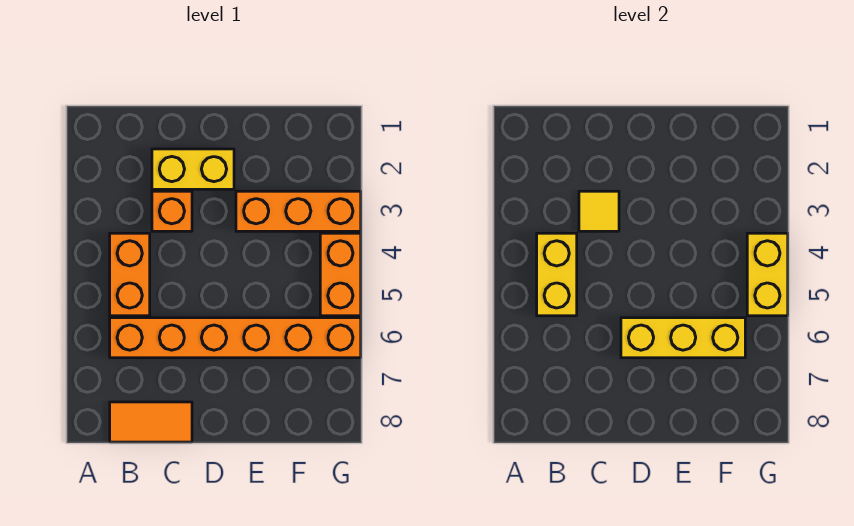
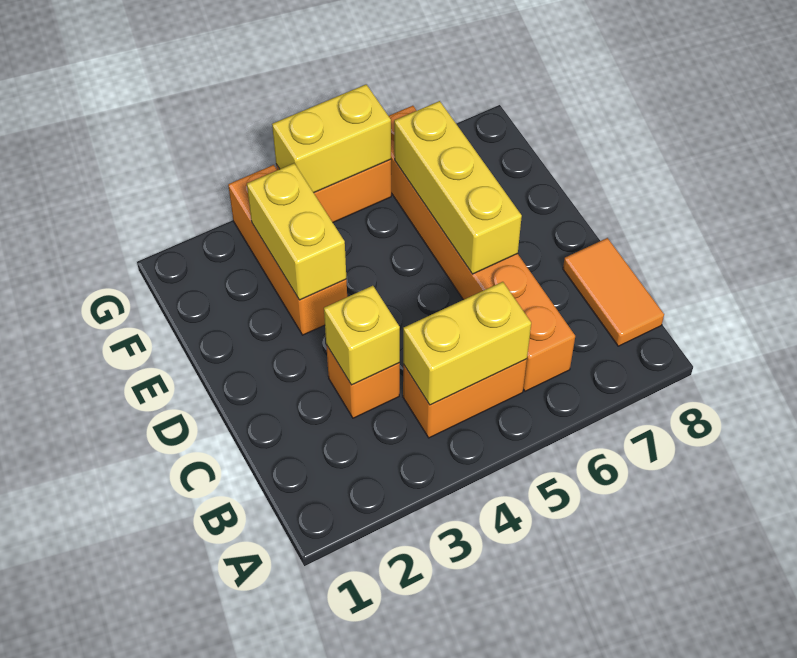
yellow 1x2 brick [152,149,234,189] -> yellow 1x2 brick moved to [247,163,346,300]
yellow 1x1 tile [579,191,619,231] -> yellow 1x1 brick [324,286,400,385]

